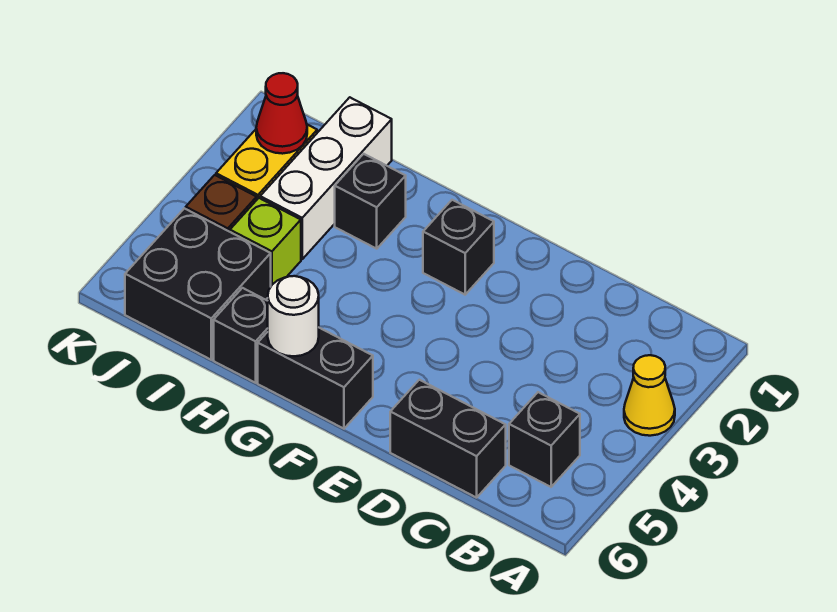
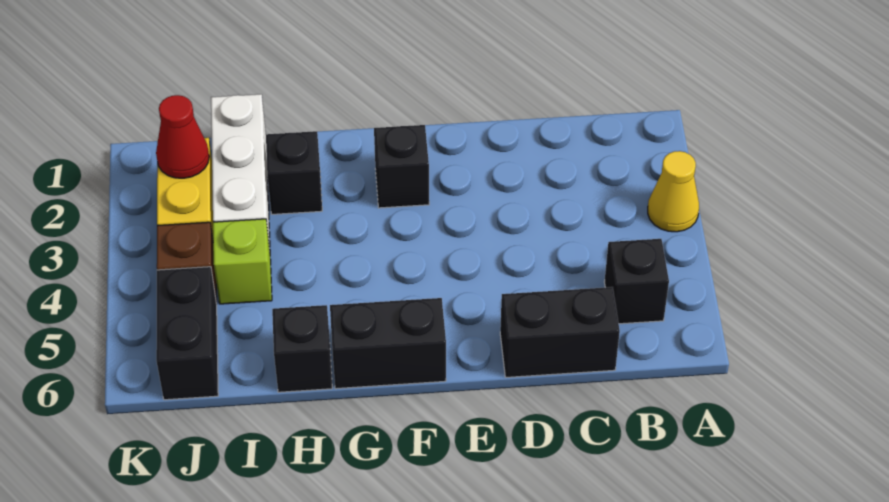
white 1x1 round brick [268,276,319,356] -> none
black 2x2 brick [125,208,271,360] -> black 1x2 brick [156,267,218,400]

